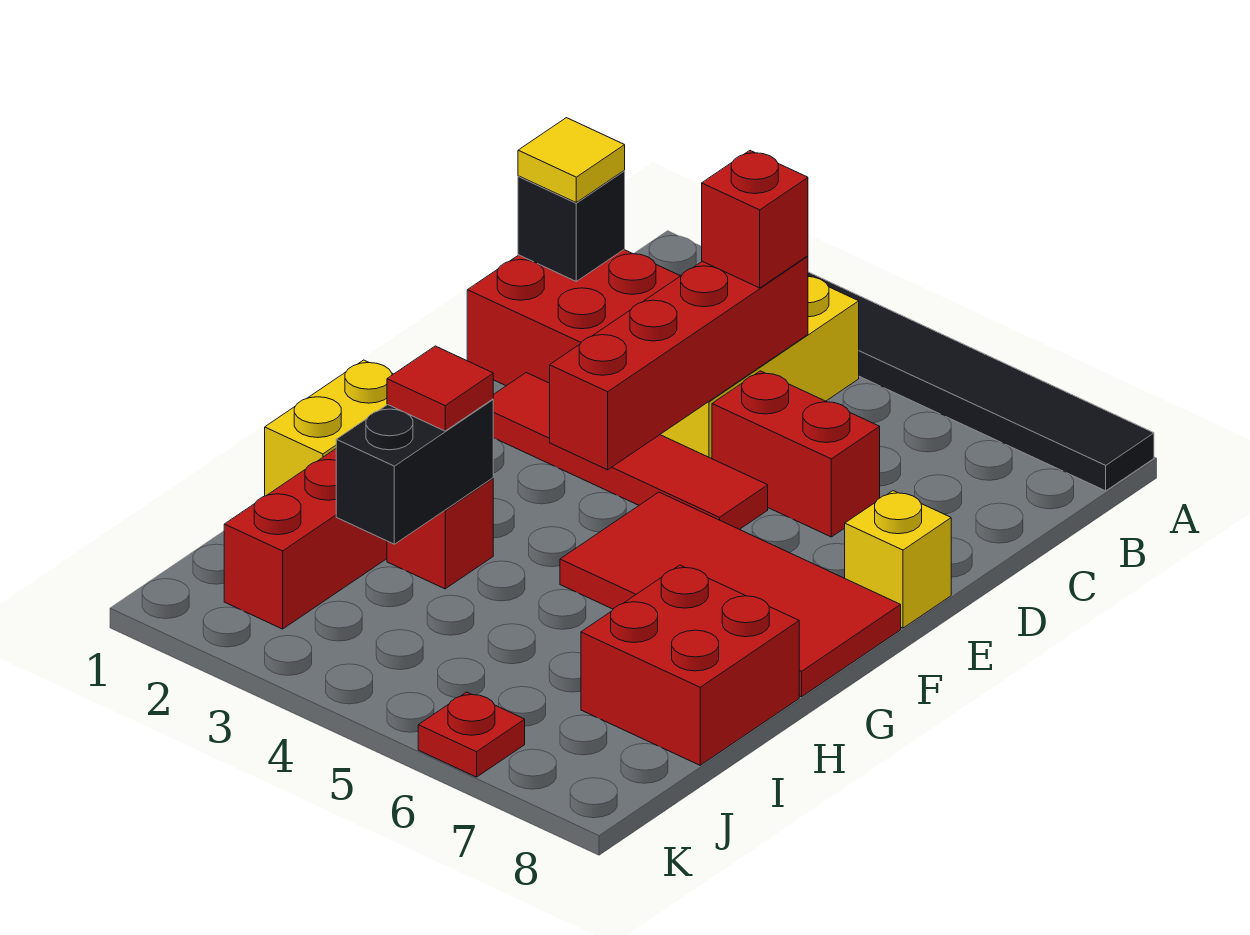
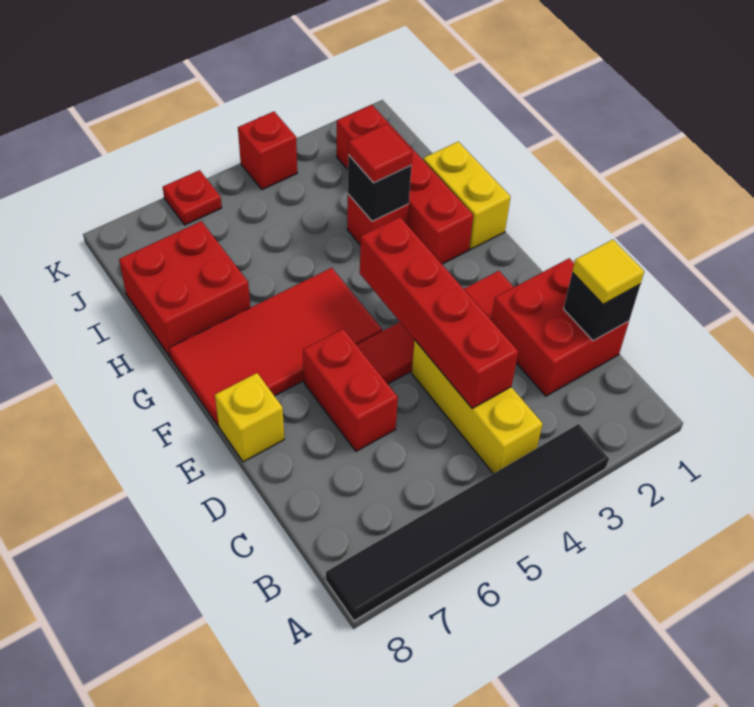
red 1x1 brick [702,151,808,288] -> red 1x1 brick moved to [238,112,297,189]
red 1x2 brick [712,371,880,537] -> red 1x2 brick turned to [303,329,398,451]
black 1x2 brick [336,399,493,544] -> black 1x1 brick [348,155,411,221]

